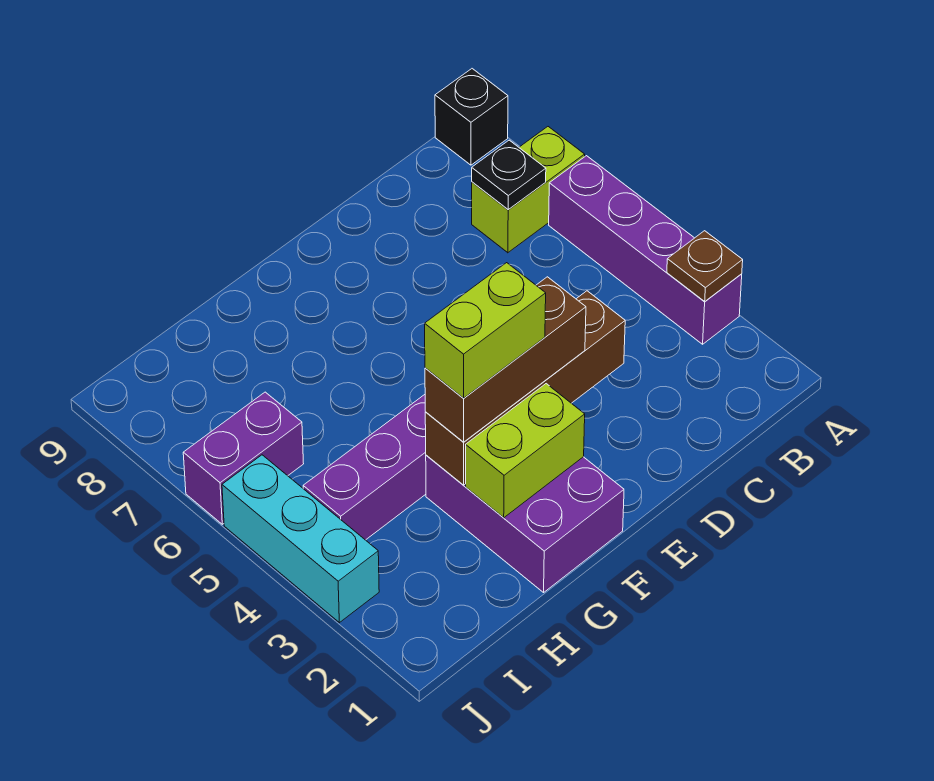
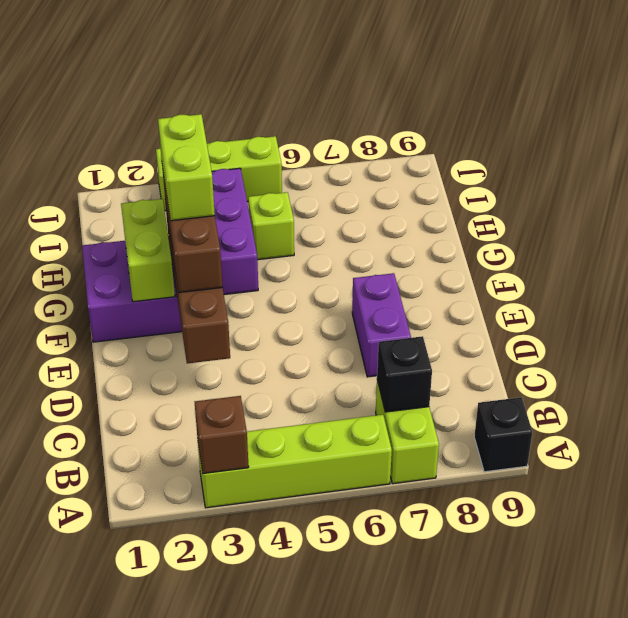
purple 1x4 brick [549,156,742,344] -> lime 1x4 brick [198,415,392,508]
brown 1x1 plate [667,231,743,302] -> brown 1x1 brick [195,396,249,474]
black 1x1 plate [472,140,546,209] -> black 1x1 brick [377,336,432,412]
none -> lime 1x1 brick [248,192,294,260]
purple 1x2 brick [183,392,304,524] -> purple 1x2 brick moved to [352,273,411,377]
cyan 1x3 brick [222,455,379,623] -> lime 1x3 brick [156,136,282,211]

